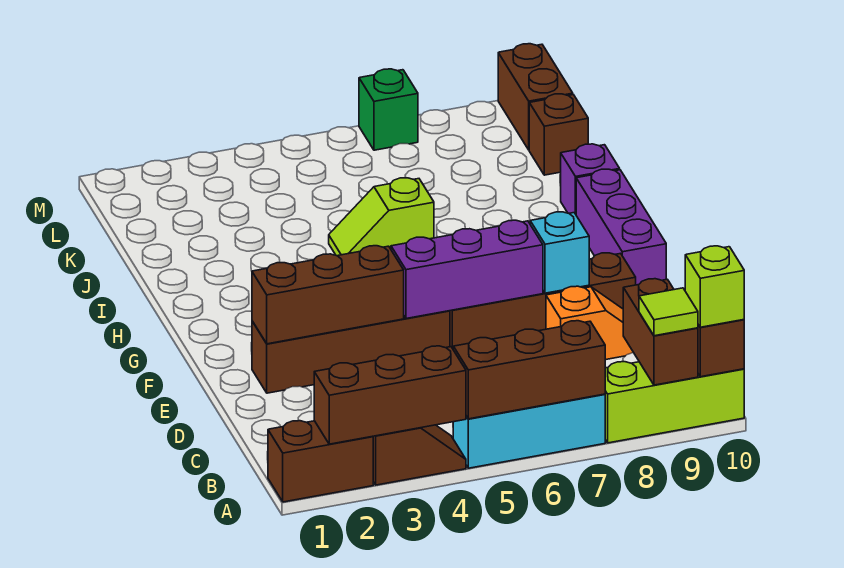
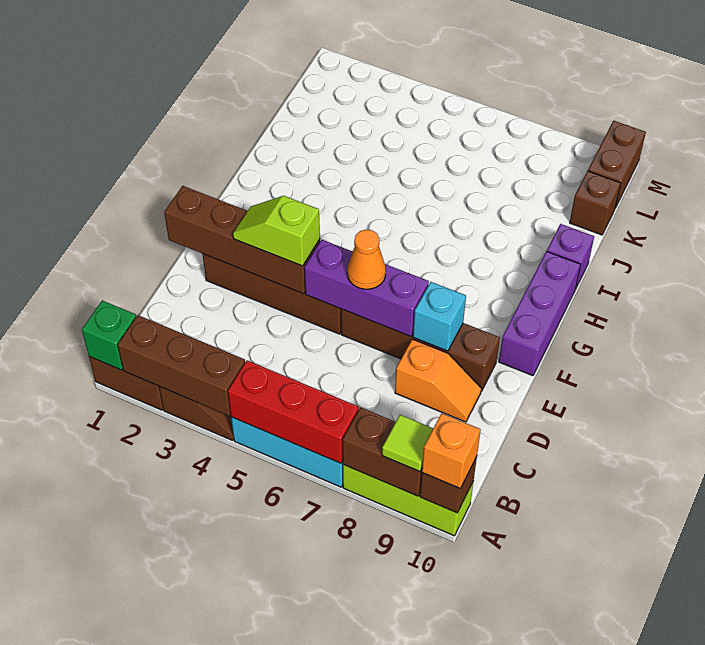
brown 1x3 brick [453,321,605,419] -> red 1x3 brick [228,360,359,463]
brown 1x2 brick [623,279,698,385] -> brown 1x2 brick turned to [343,408,422,496]
lime 1x1 brick [685,246,744,327] -> orange 1x1 brick [422,413,481,488]
brown 1x3 brick [252,246,404,344] -> brown 1x4 brick [164,186,320,294]
none -> orange 1x1 cone [347,230,386,289]
lime 1x2 slope [329,178,434,256] -> lime 1x2 slope moved to [233,196,320,266]
green 1x1 brick [359,69,418,150] -> green 1x1 brick moved to [82,300,136,370]

